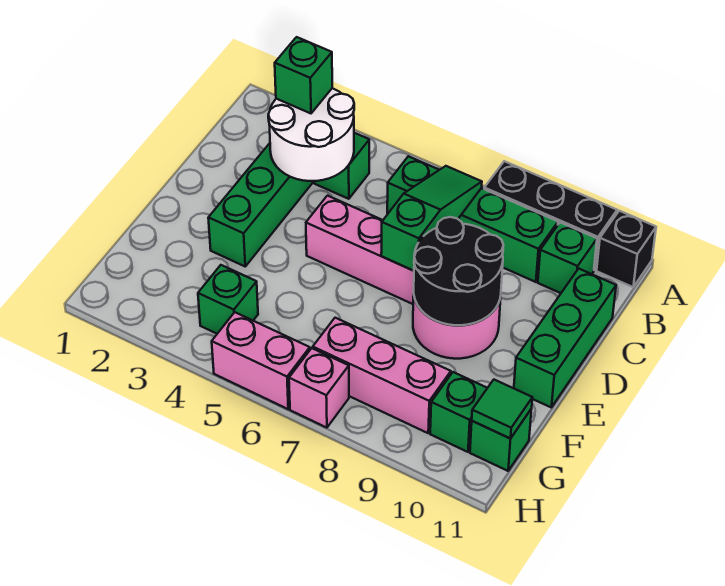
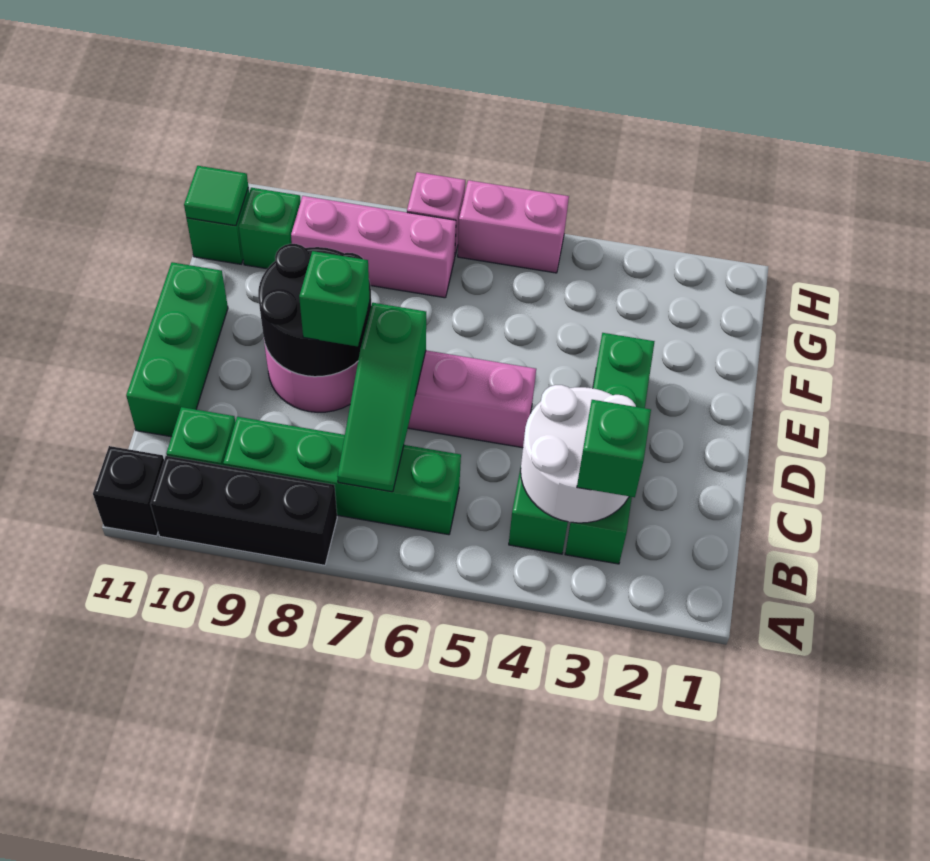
green 1x1 brick [198,265,258,334] -> green 1x1 brick moved to [299,251,370,346]

